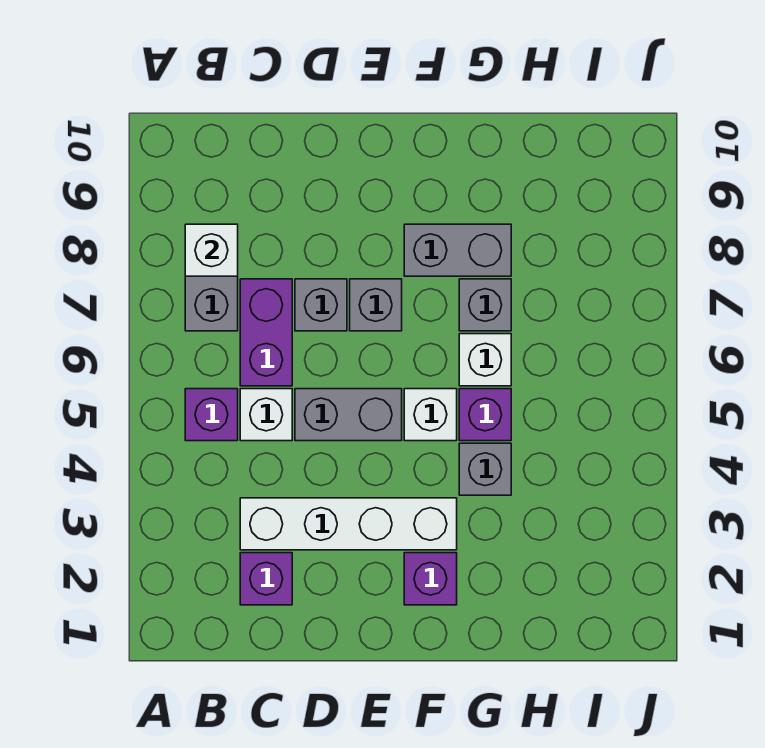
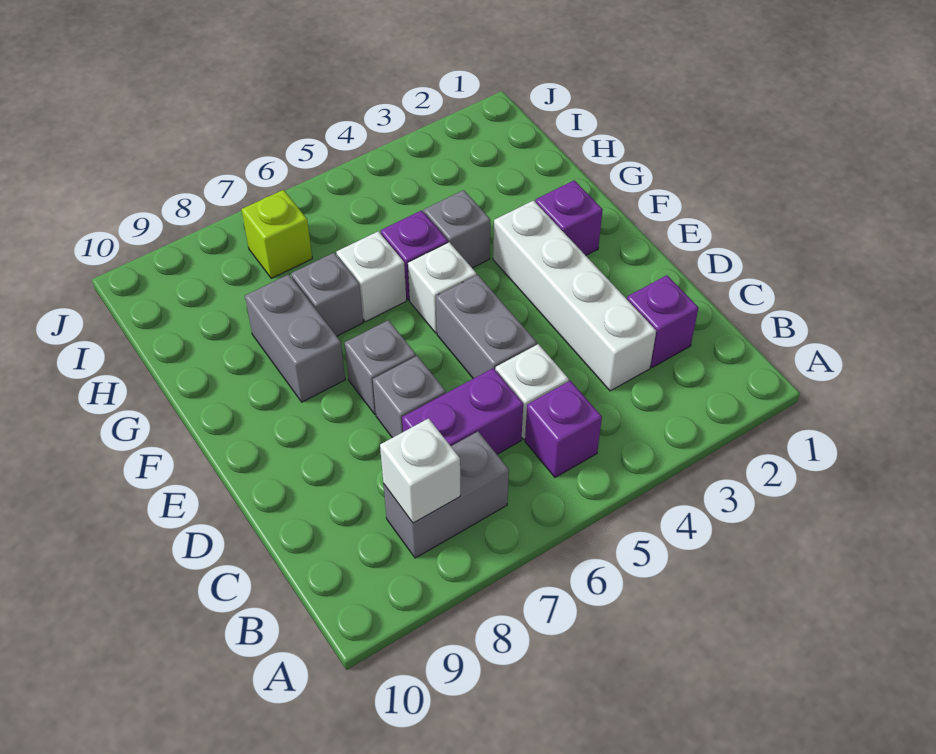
none -> lime 1x1 brick [242,190,312,278]

